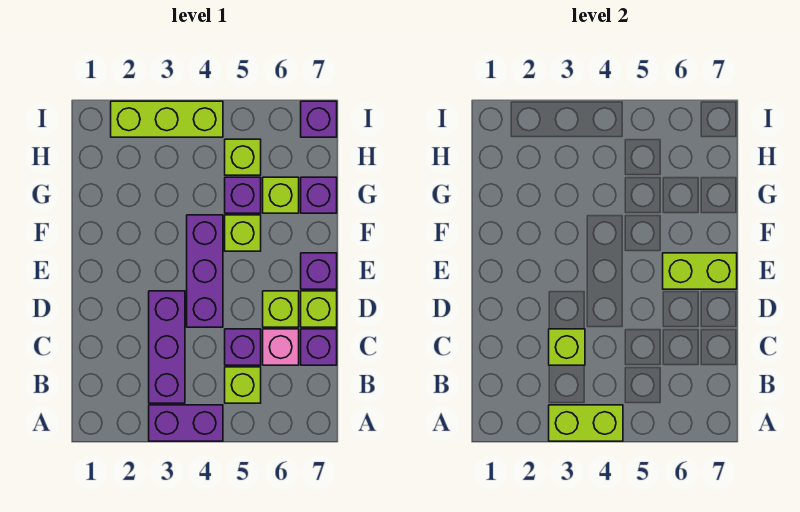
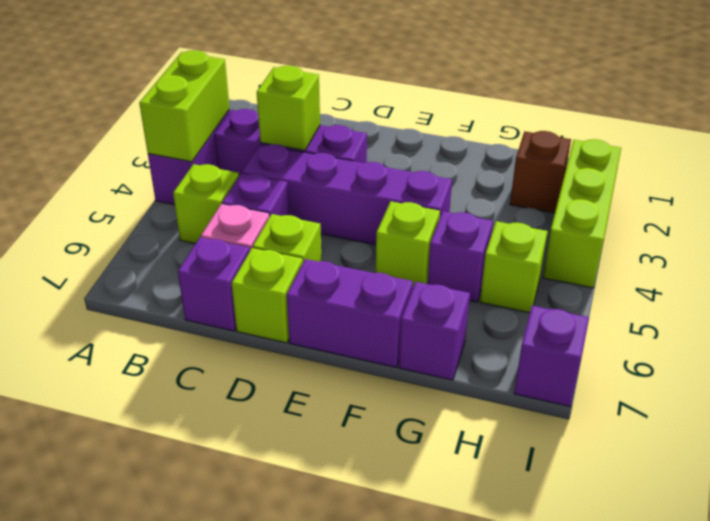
purple 1x3 brick [187,215,223,327] -> purple 1x4 brick [242,144,452,245]
lime 1x2 brick [663,253,737,289] -> none
purple 1x1 brick [301,253,337,289] -> purple 1x2 brick [287,259,413,367]
lime 1x1 brick [263,177,299,213] -> none
none -> brown 1x1 brick [510,131,571,213]

